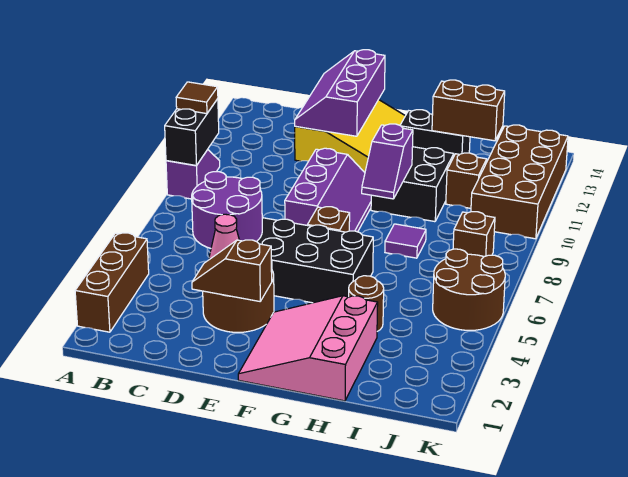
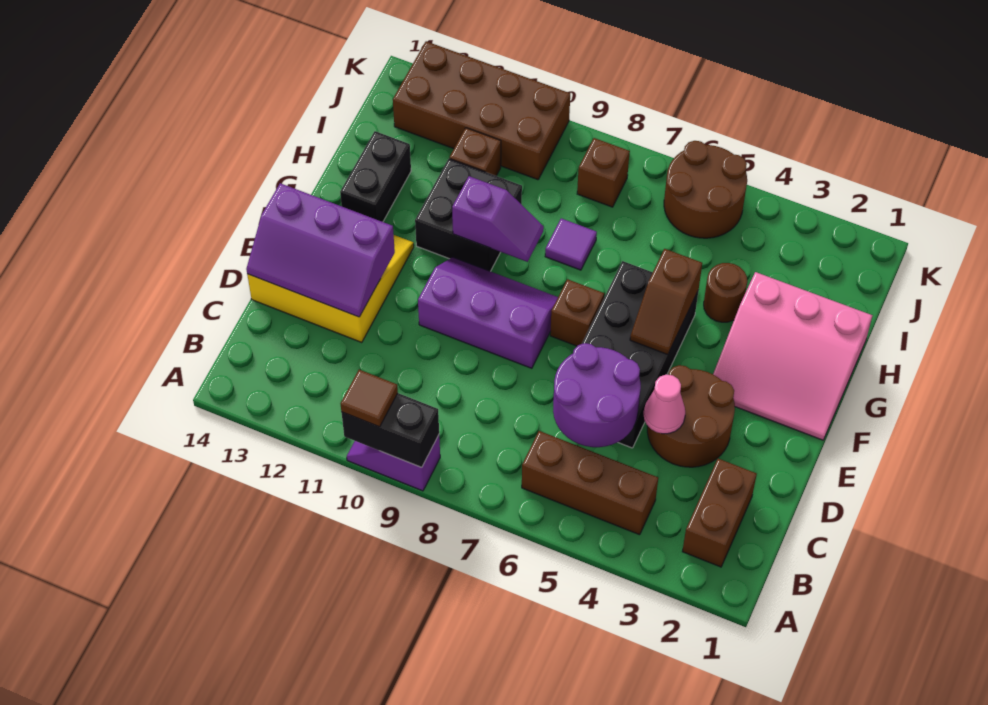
brown 1x3 brick [75,233,149,332] -> brown 1x3 brick moved to [522,431,658,535]
brown 1x2 slope [192,240,272,301] -> brown 1x2 slope moved to [630,249,702,355]
brown 1x2 brick [432,80,505,141] -> brown 1x2 brick moved to [682,459,757,567]

